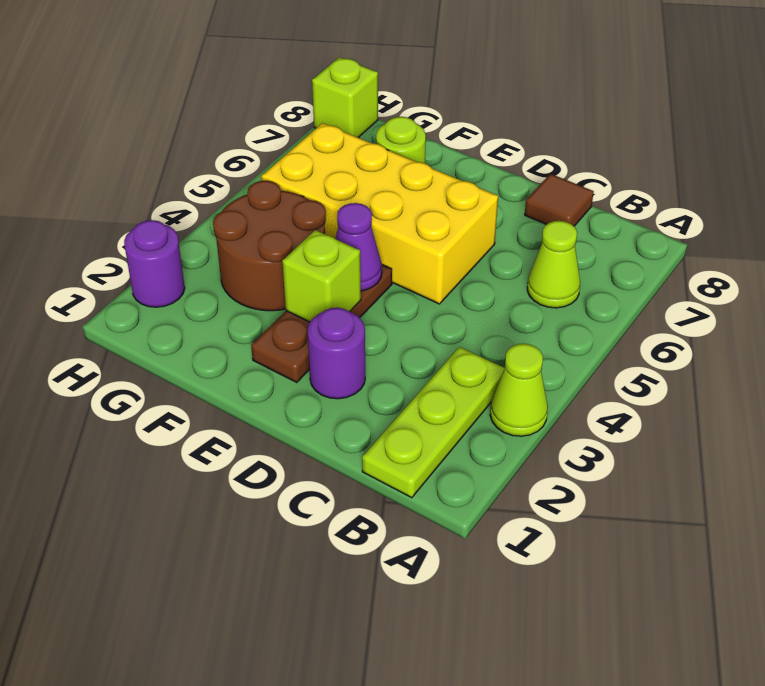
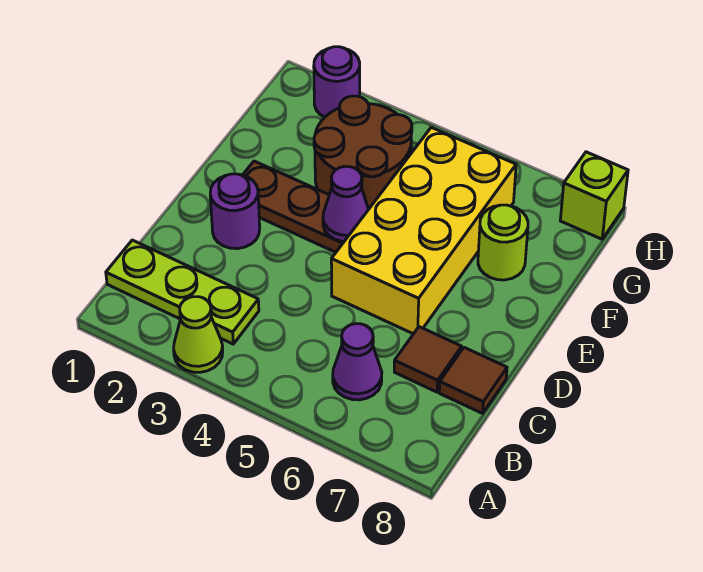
lime 1x1 cone [527,221,580,308] -> purple 1x1 cone [333,324,382,400]
none -> brown 1x1 tile [394,327,462,392]
lime 1x1 brick [282,230,361,322] -> none

